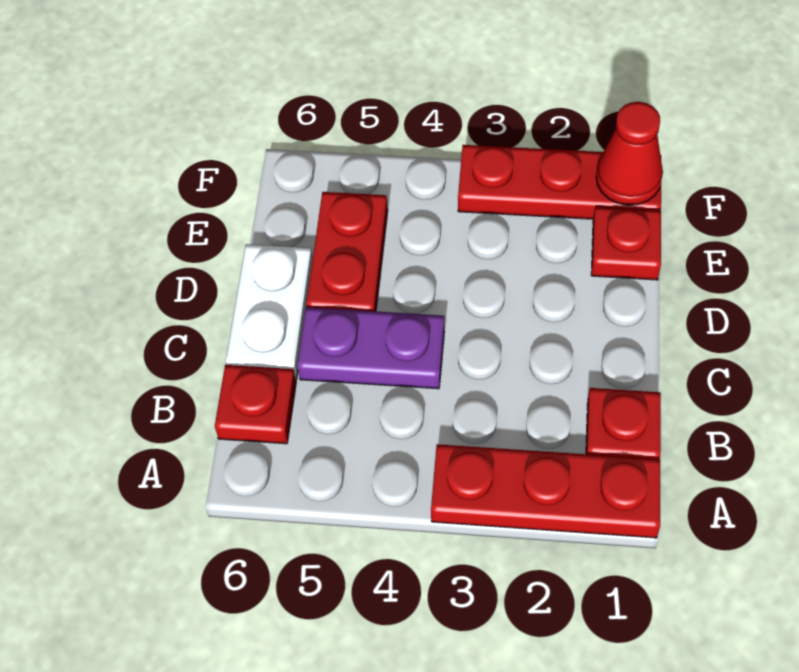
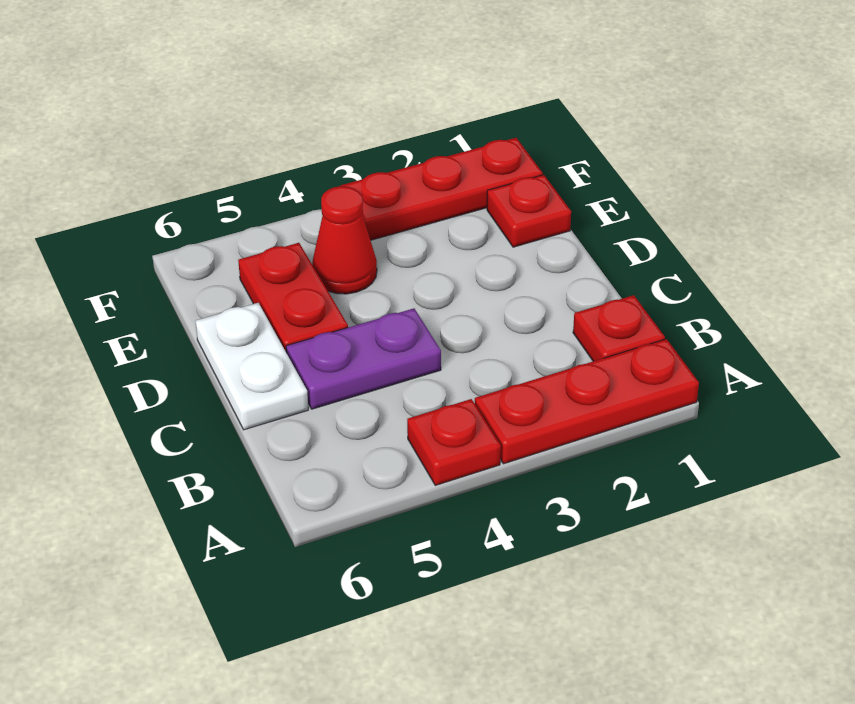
red 1x1 plate [215,365,296,444] -> red 1x1 plate moved to [407,399,501,485]
red 1x1 cone [596,102,663,205] -> red 1x1 cone moved to [312,186,377,294]

